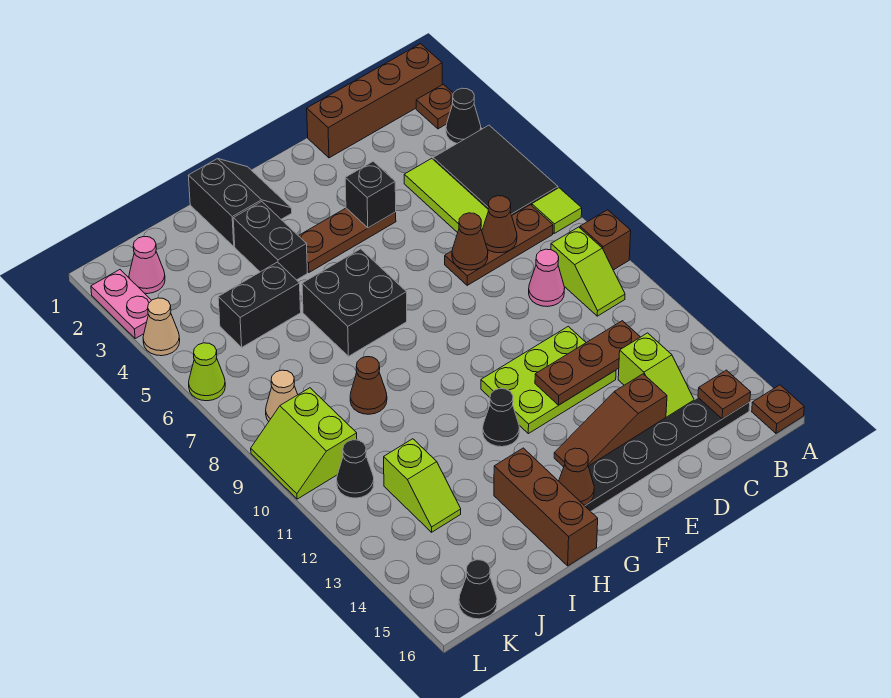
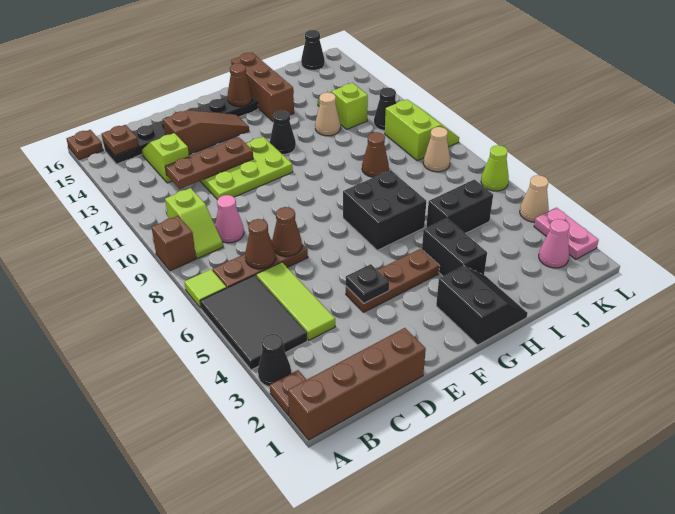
lime 1x2 slope [551,227,625,316] -> lime 1x2 slope turned to [165,188,223,259]
black 1x1 brick [345,161,396,228] -> black 1x1 plate [346,264,389,303]
black 2x2 slope [188,159,292,246] -> black 2x2 slope turned to [436,266,528,345]
none -> tan 1x1 cone [315,92,341,136]

